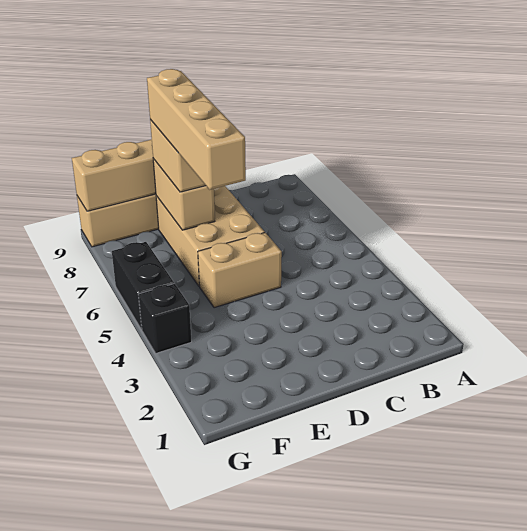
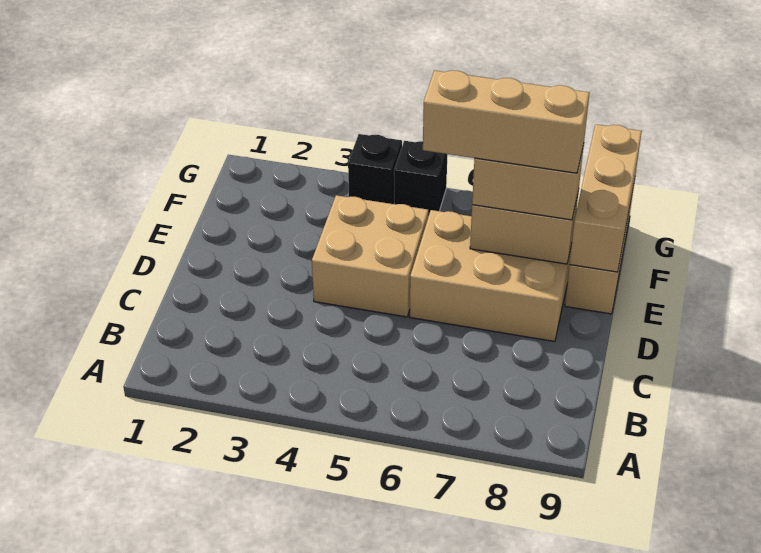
tan 1x2 brick [198,233,282,308] -> tan 2x2 brick [312,195,428,317]
tan 1x4 brick [147,69,246,190] -> tan 1x3 brick [423,70,589,173]
black 1x2 brick [112,242,174,330] -> black 1x1 brick [394,141,447,216]

